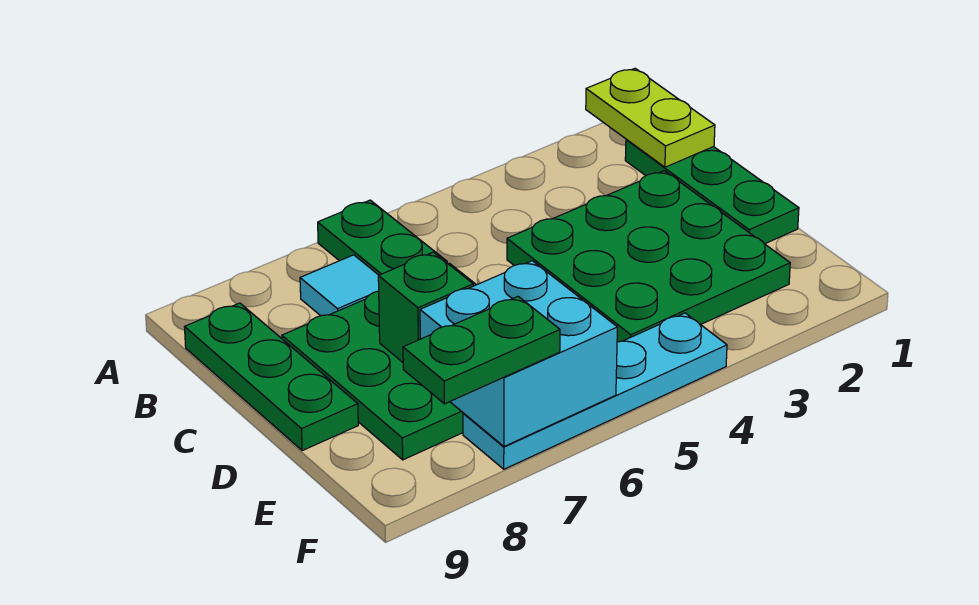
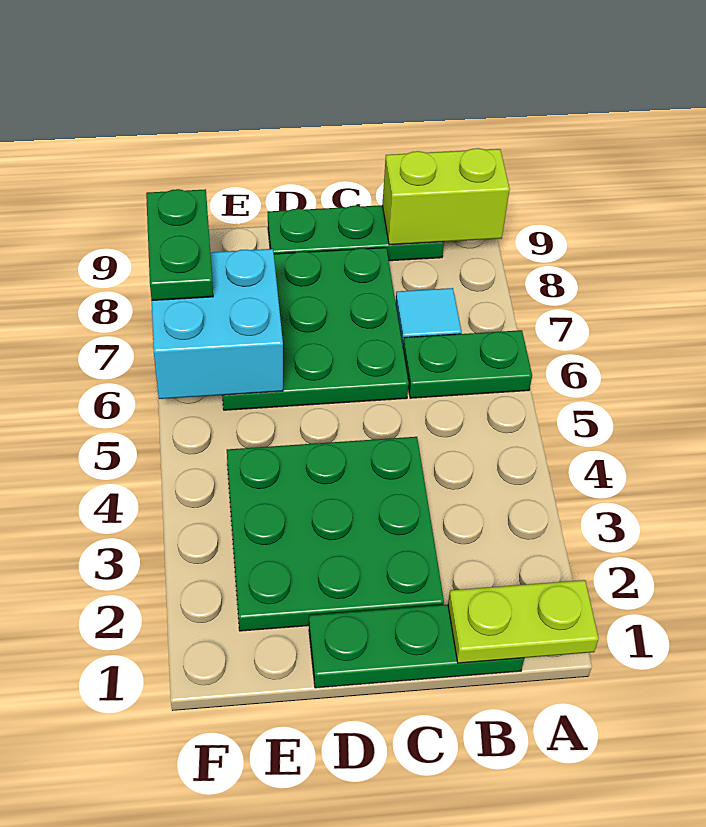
none -> lime 1x2 brick [382,148,510,245]
green 1x1 brick [378,252,473,362] -> none
cyan 1x4 plate [463,313,727,469] -> none

